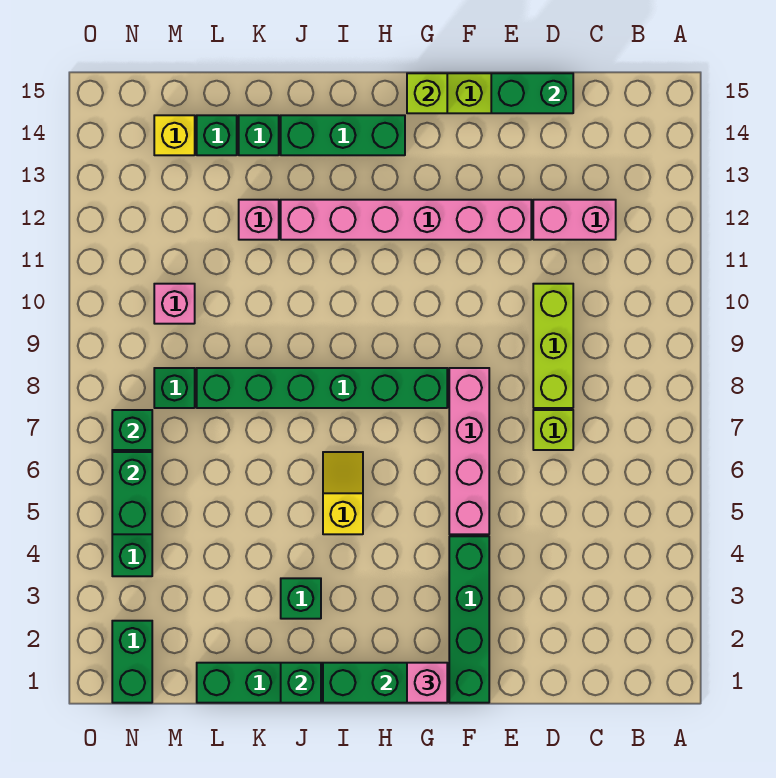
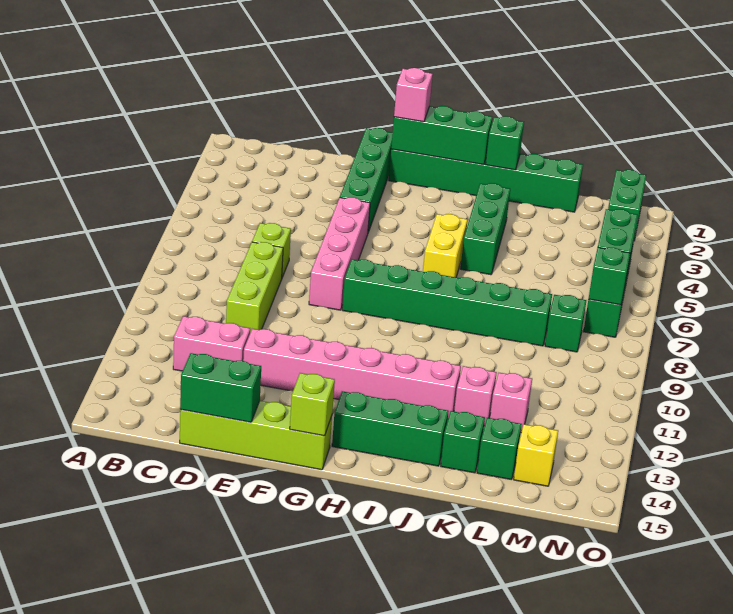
yellow 1x2 slope [323,452,363,534] -> yellow 1x2 brick [423,214,468,277]
green 1x1 brick [281,578,321,619] -> green 1x3 brick [460,183,510,275]
pink 1x1 brick [154,284,195,324] -> pink 1x1 brick moved to [490,373,532,432]

